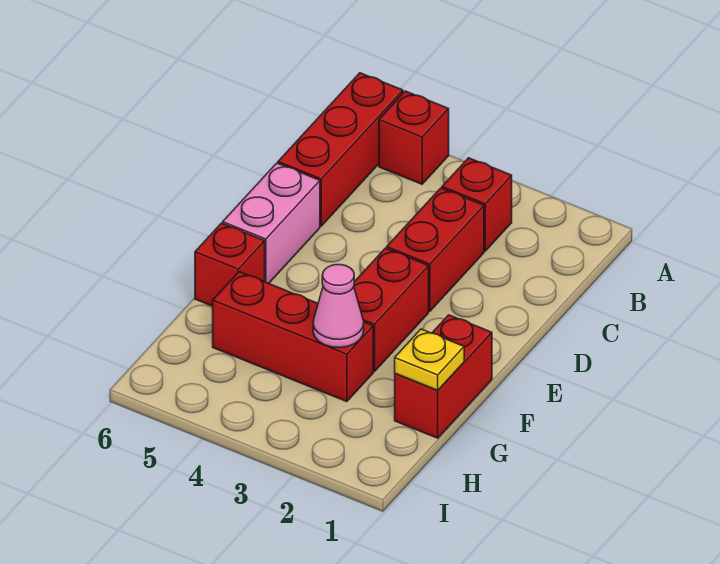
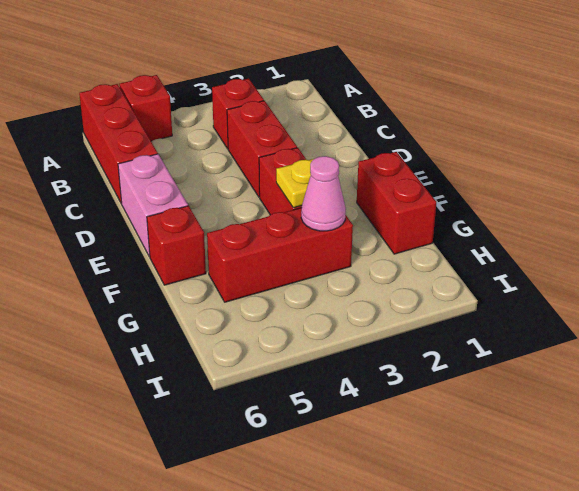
yellow 1x1 plate [395,329,464,390] -> yellow 1x1 plate moved to [276,159,313,208]

